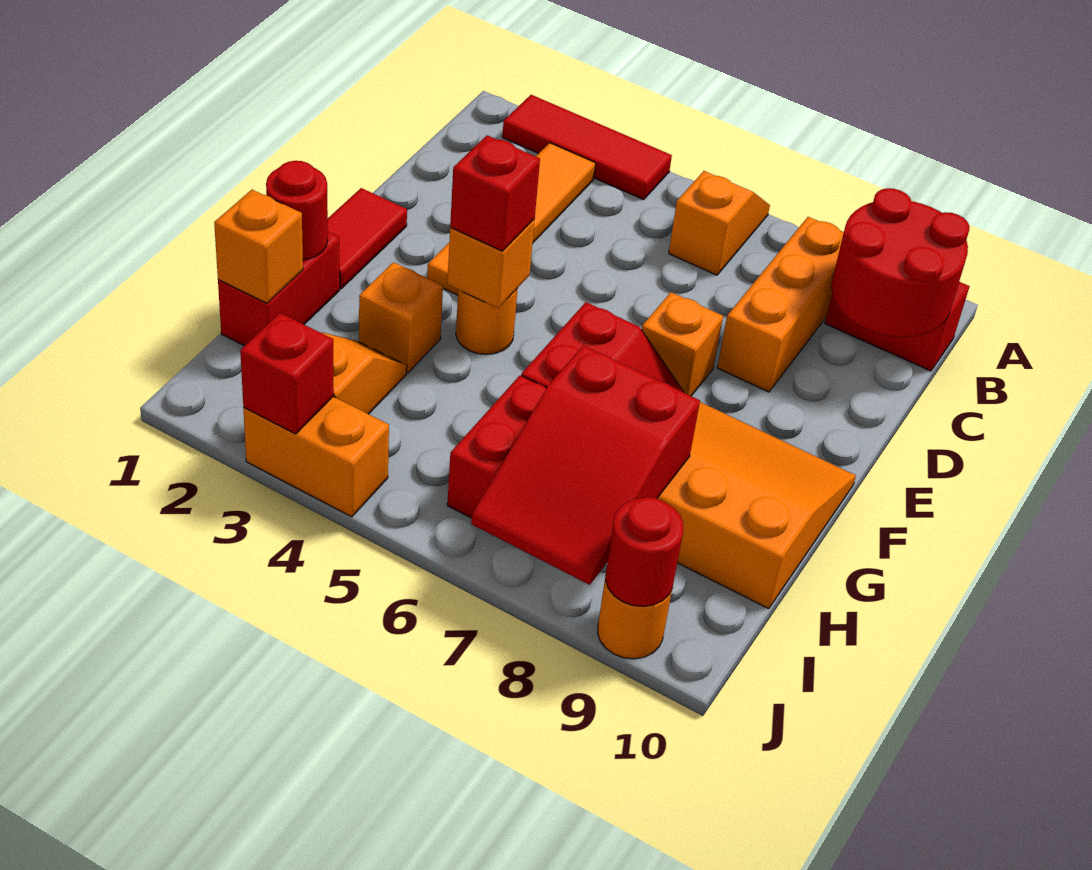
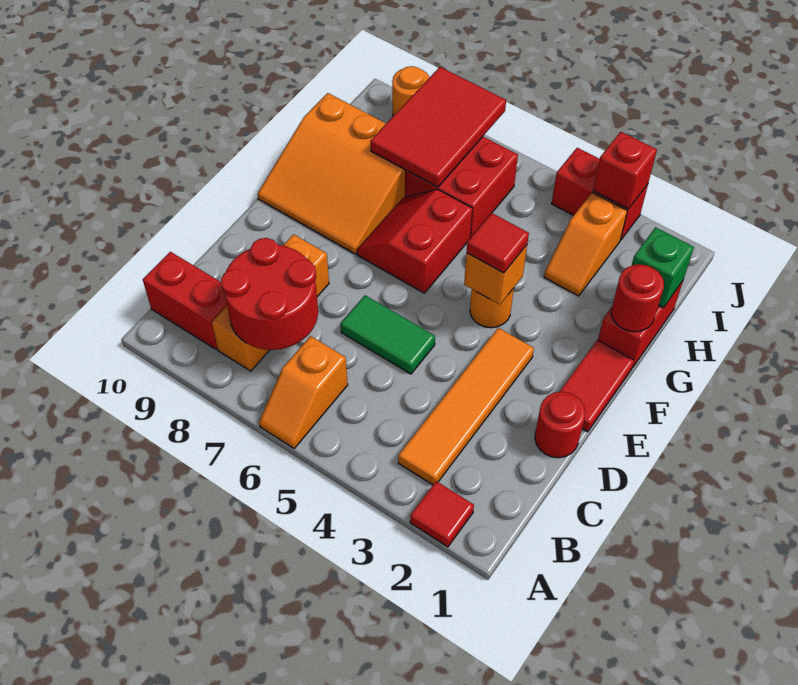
red 1x3 tile [502,95,672,200] -> red 1x1 tile [410,481,474,547]
red 2x2 round brick [831,188,970,337] -> red 2x2 round brick moved to [221,238,318,350]
none -> green 1x2 tile [340,295,435,374]
orange 1x1 brick [641,292,723,396] -> none
red 1x1 brick [450,135,540,251] -> red 1x1 tile [467,213,529,273]
orange 1x1 brick [359,262,443,373] -> none
orange 1x1 brick [214,190,303,303] -> green 1x1 brick [632,227,694,308]
red 2x3 slope [471,346,700,585] -> red 2x3 tile [370,67,506,187]
orange 1x2 brick [243,397,389,517] -> red 1x2 brick [552,148,648,240]
red 1x1 round brick [605,497,683,607] -> red 1x1 round brick moved to [535,392,585,458]

